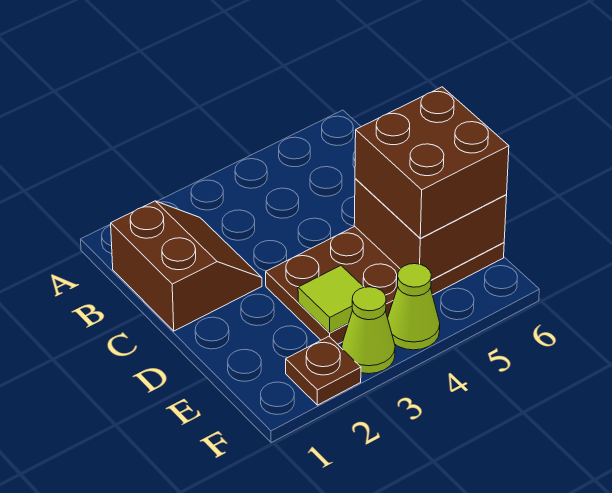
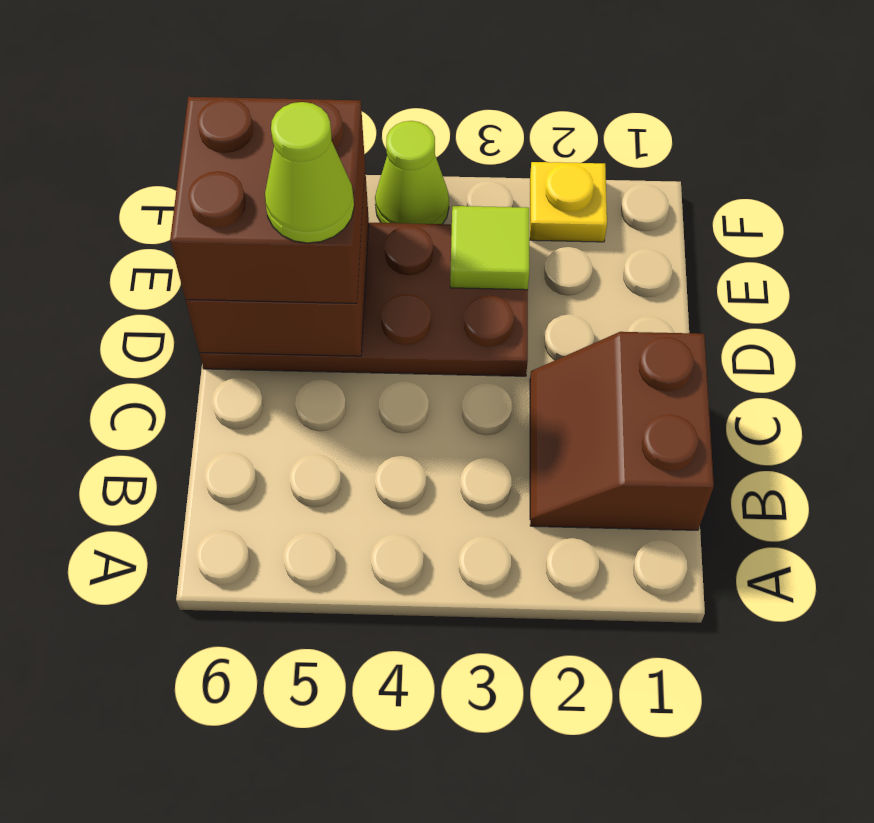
brown 1x1 plate [286,336,361,405] -> yellow 1x1 plate [530,162,607,242]
lime 1x1 cone [342,287,395,374] -> lime 1x1 cone moved to [265,102,354,243]

